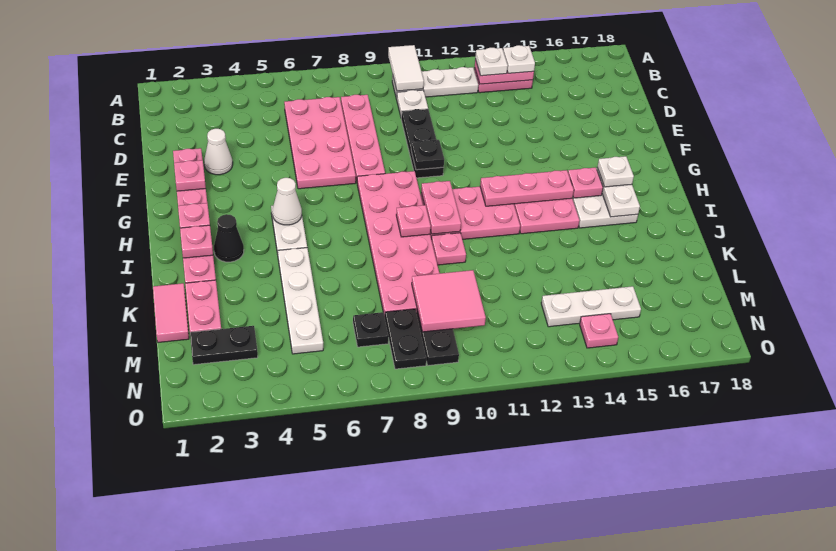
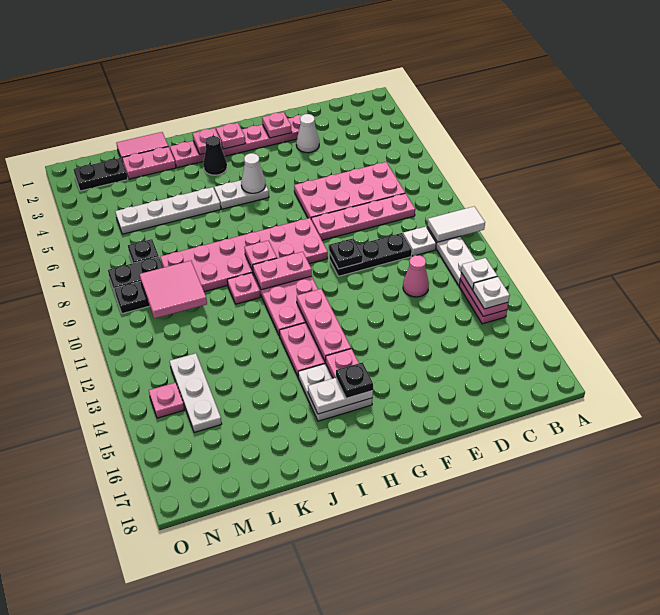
none -> pink 1x1 cone [403,255,429,297]
white 1x1 plate [597,156,634,187] -> black 1x1 plate [336,362,373,398]
black 1x2 plate [190,326,258,365] -> black 1x2 plate turned to [74,158,128,191]

